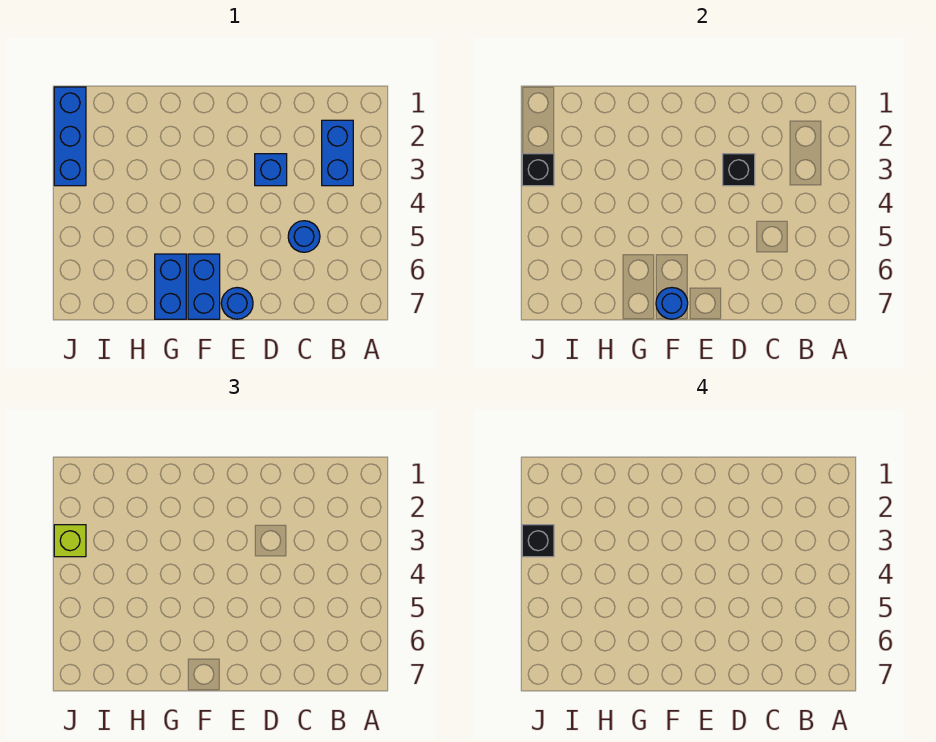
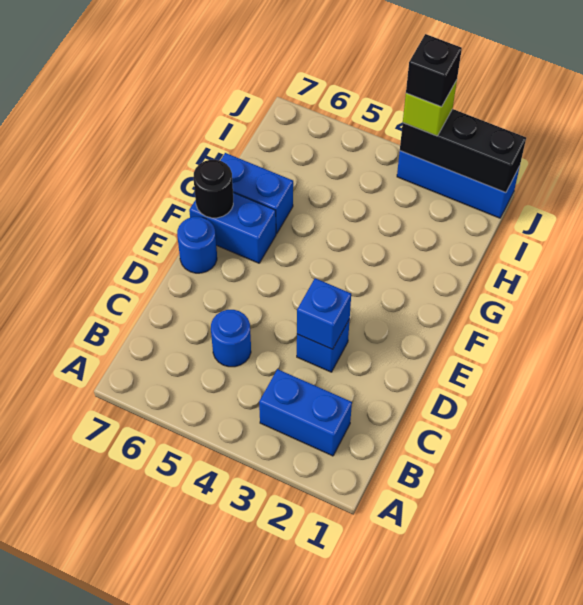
black 1x1 brick [723,154,755,186] -> blue 1x1 brick [297,278,351,349]
blue 1x1 round brick [656,288,688,319] -> black 1x1 round brick [193,160,233,218]
black 1x1 brick [522,154,554,186] -> black 1x3 brick [400,109,526,193]

